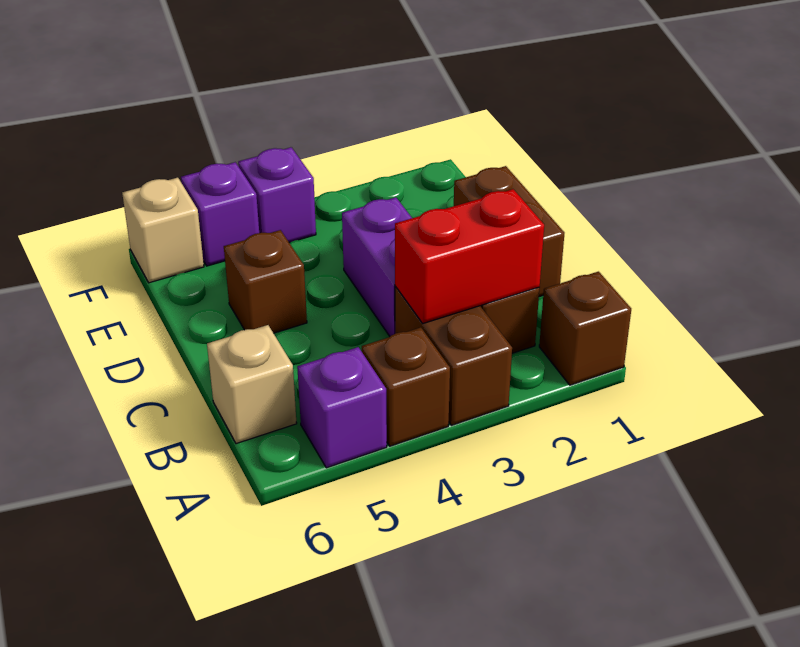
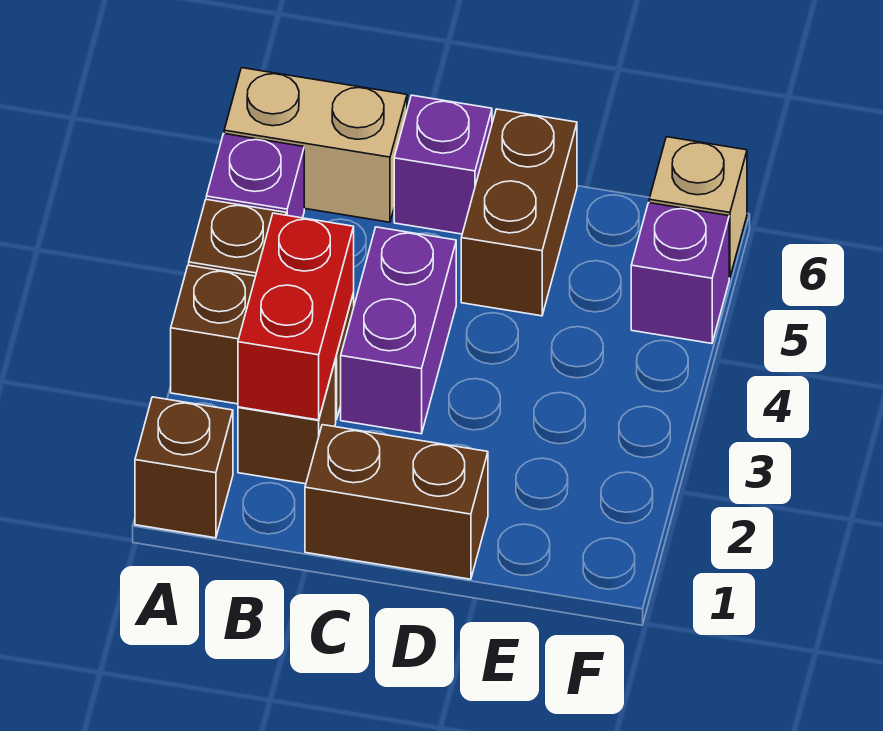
tan 1x1 brick [207,325,297,444] -> tan 1x2 brick [224,68,407,222]
purple 1x2 brick [342,197,412,336] -> purple 1x2 brick turned to [341,227,456,434]
brown 1x1 brick [224,230,307,333] -> brown 1x2 brick [461,109,577,316]
purple 1x1 brick [238,147,316,243] -> purple 1x1 brick moved to [394,95,492,234]

